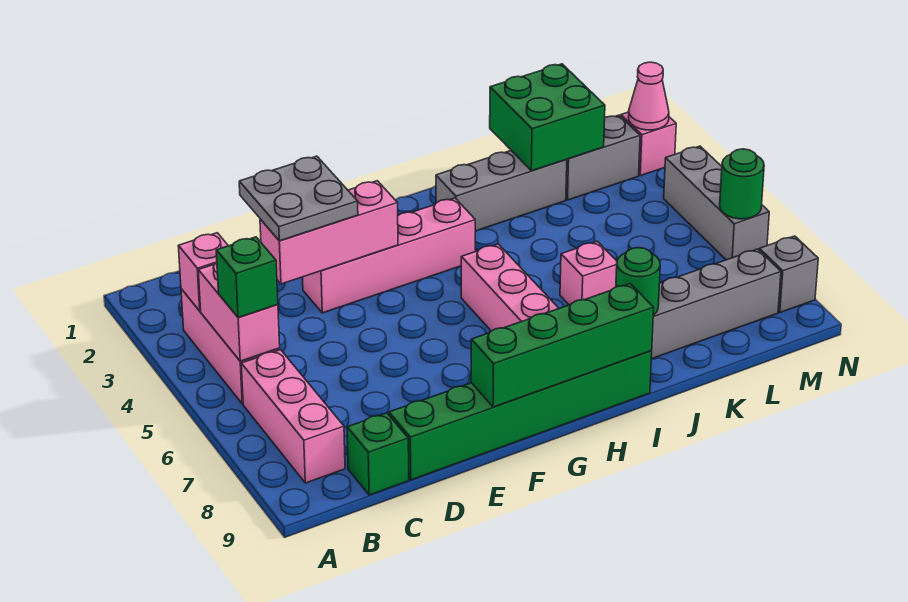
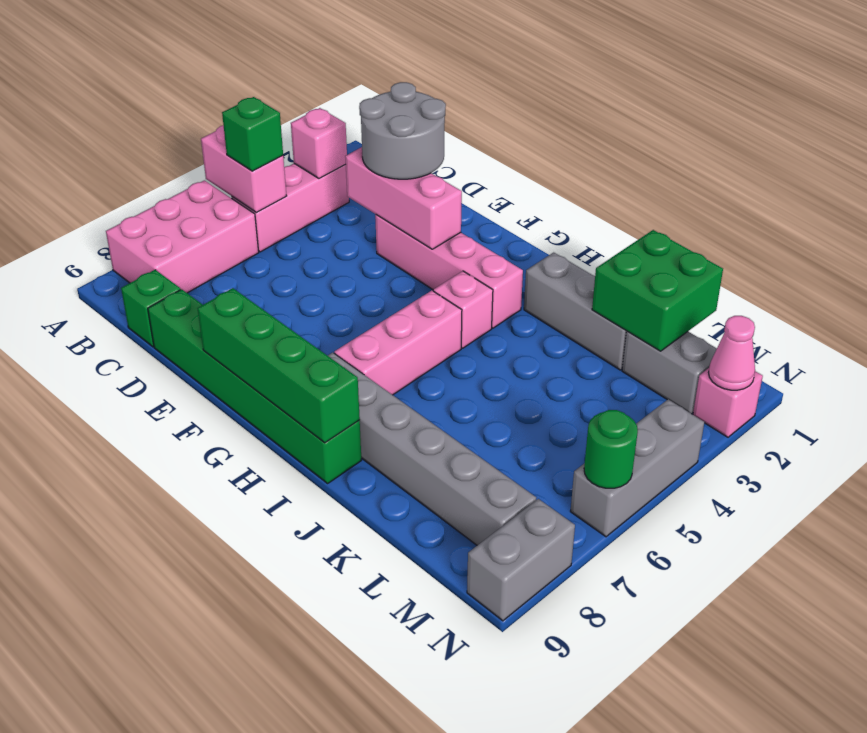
pink 1x2 brick [198,262,280,361] -> pink 1x2 brick turned to [201,125,287,212]
pink 1x3 brick [241,350,345,483] -> pink 2x3 brick [106,180,259,293]
grey 2x2 plate [239,156,358,241] -> grey 2x2 round brick [359,82,446,179]
pink 1x1 brick [560,241,617,305] -> pink 1x1 brick moved to [433,271,493,348]
green 1x1 round brick [616,248,660,315] -> none
grey 1x1 brick [759,236,818,312] -> grey 1x2 brick [467,499,575,621]

